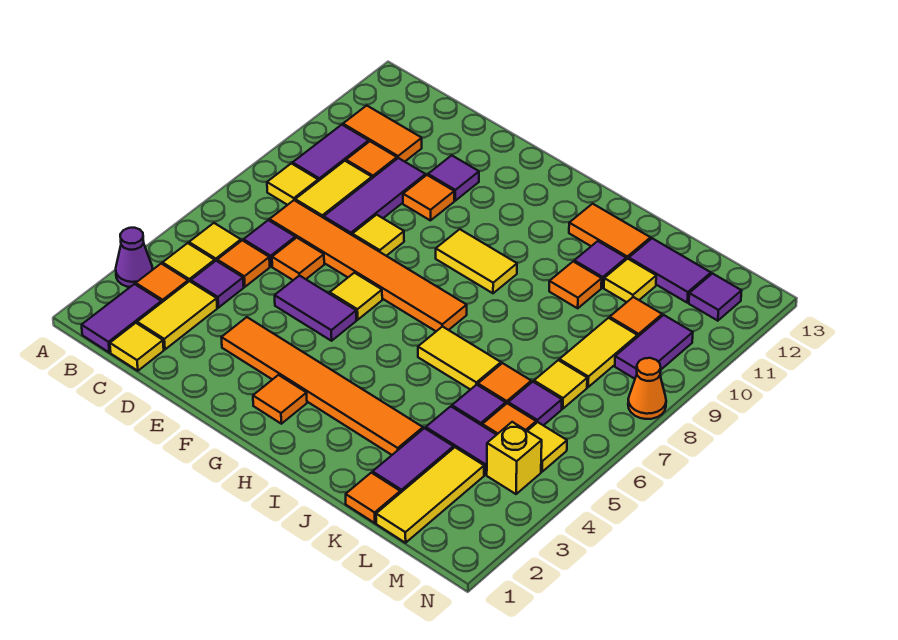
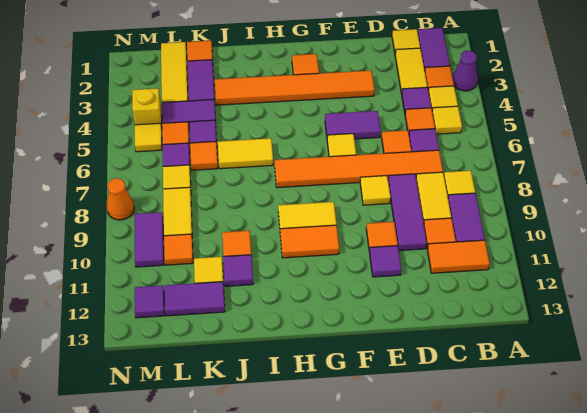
orange 1x2 tile [569,204,651,259] -> orange 1x2 tile moved to [280,225,339,258]

